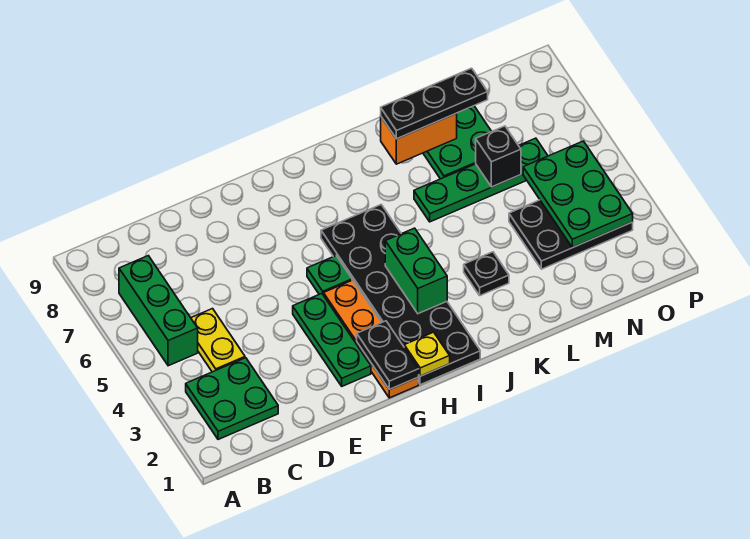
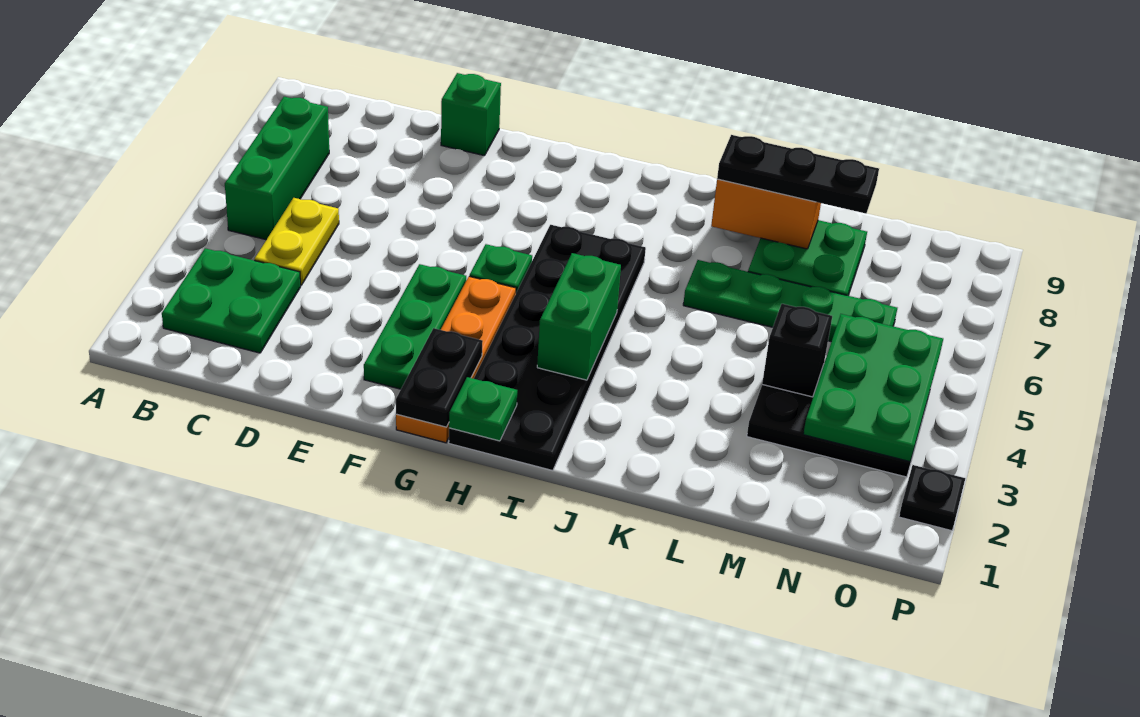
none -> green 1x1 brick [441,73,501,156]
yellow 1x1 plate [404,332,450,376] -> green 1x1 plate [449,377,517,441]
black 1x1 plate [464,252,509,296] -> black 1x1 plate moved to [899,465,965,531]
black 1x1 brick [476,126,521,187] -> black 1x1 brick moved to [762,304,832,397]

